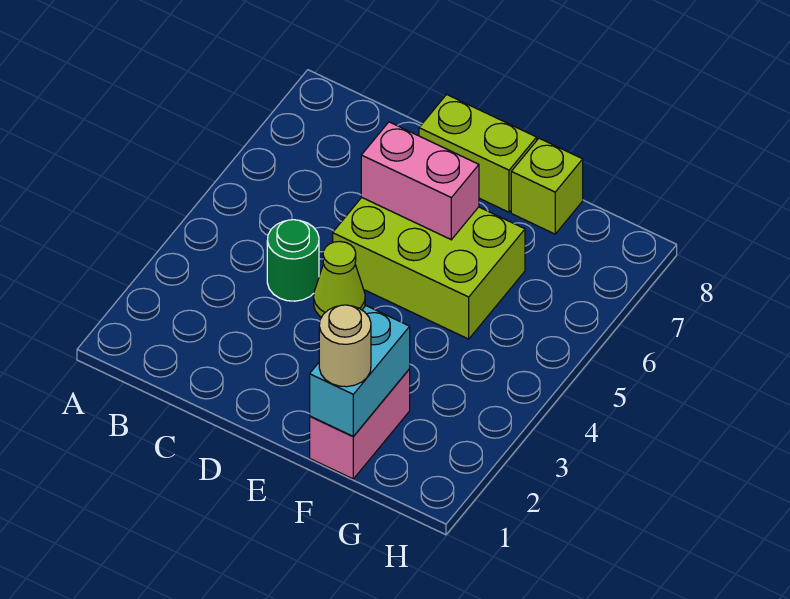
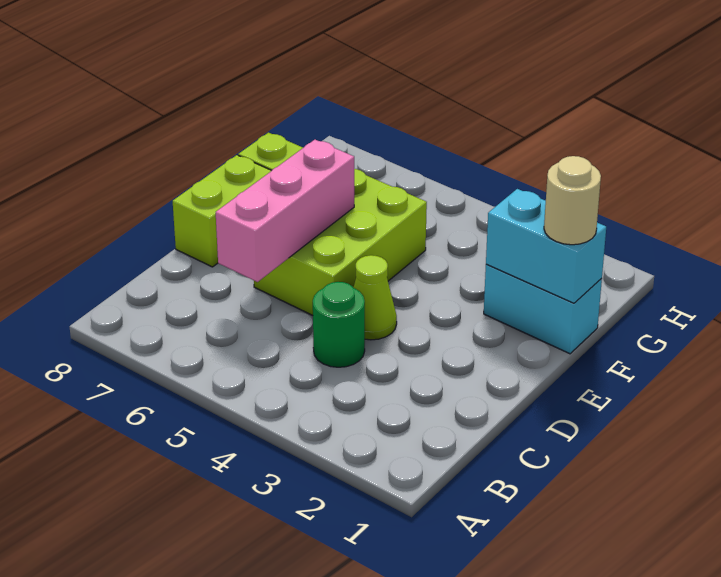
pink 1x2 brick [361,122,479,240] -> pink 1x3 brick [216,140,354,282]
pink 1x2 brick [310,369,410,479] -> cyan 1x2 brick [484,264,602,354]

